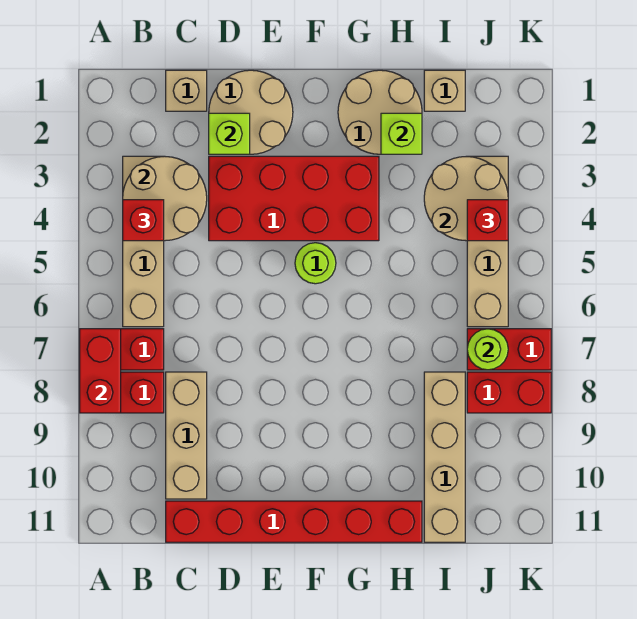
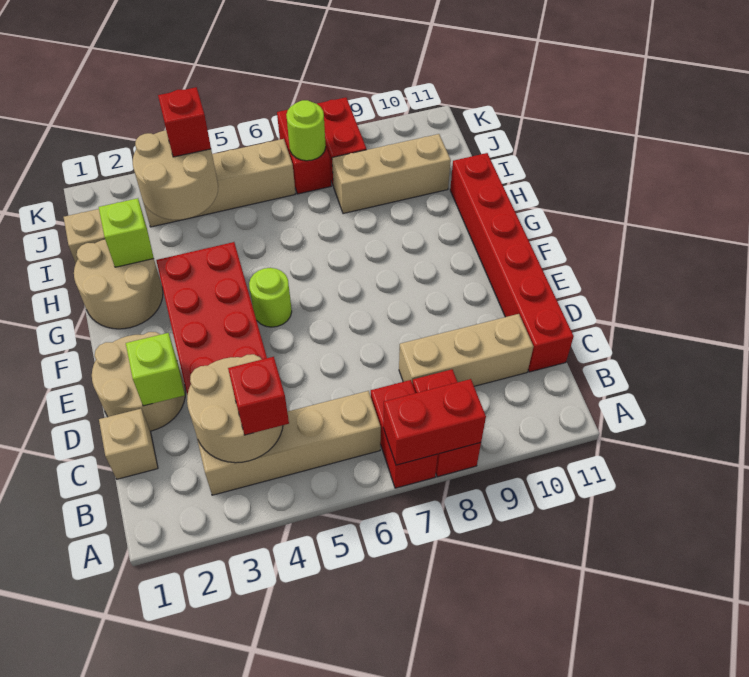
tan 1x4 brick [424,372,465,542] -> tan 1x3 brick [332,134,451,214]

